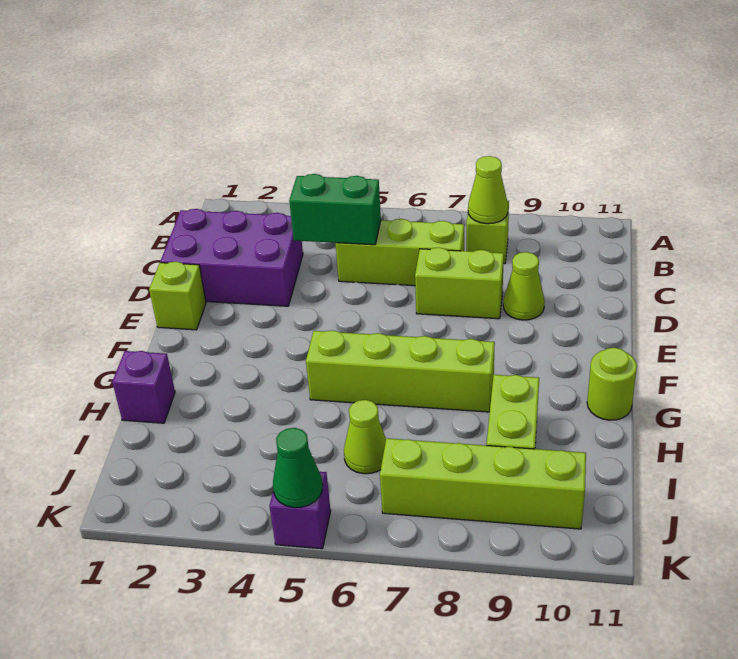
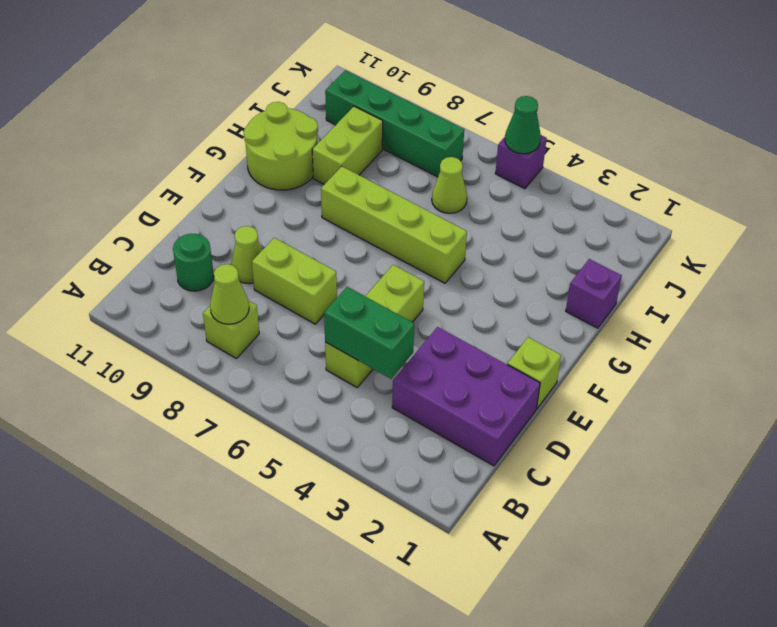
lime 1x3 brick [336,219,464,286] -> lime 1x3 brick turned to [325,265,424,387]
none -> green 1x1 round brick [173,234,214,291]
lime 1x1 round brick [587,348,637,420] -> lime 2x2 round brick [244,102,318,190]
lime 1x4 brick [380,438,586,529] -> green 1x4 brick [325,70,464,177]

